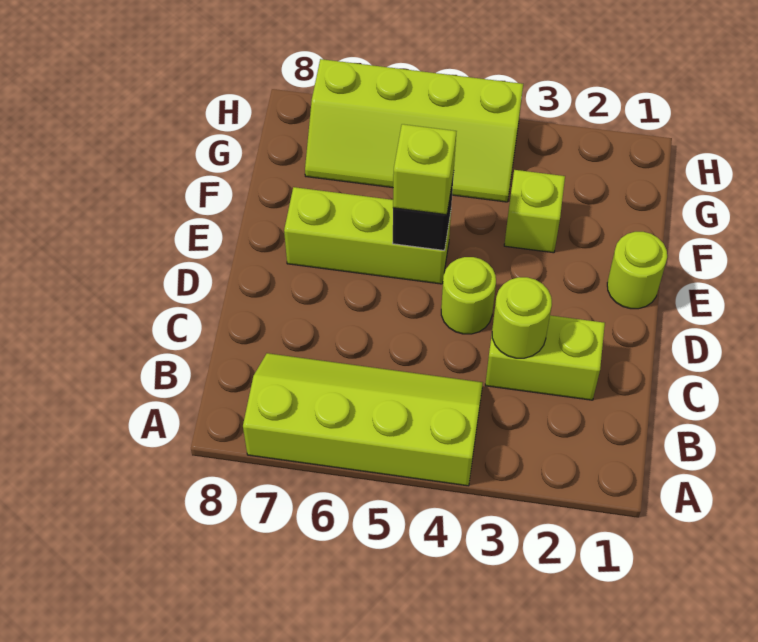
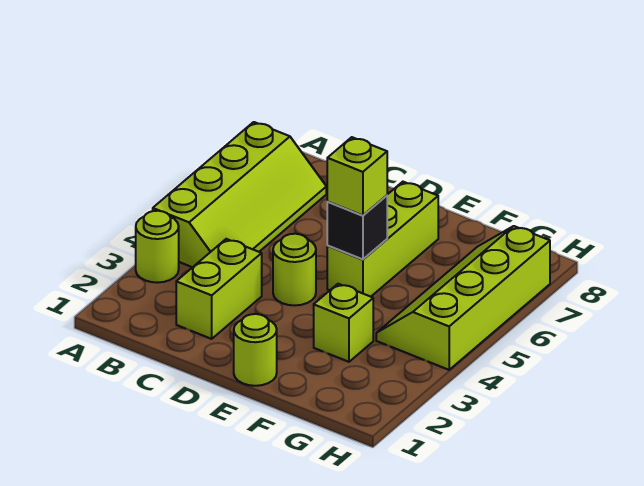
lime 1x1 round brick [492,277,552,358] -> lime 1x1 round brick moved to [136,211,179,283]

